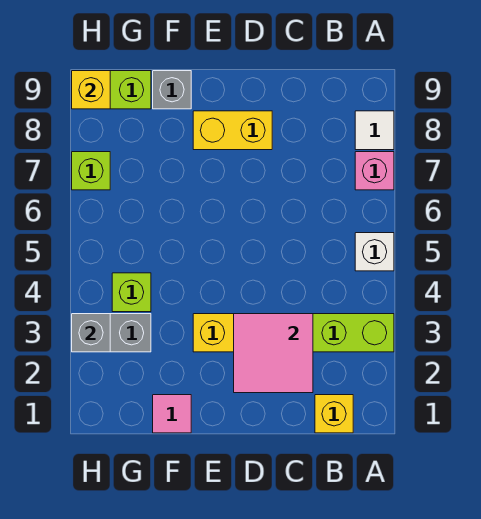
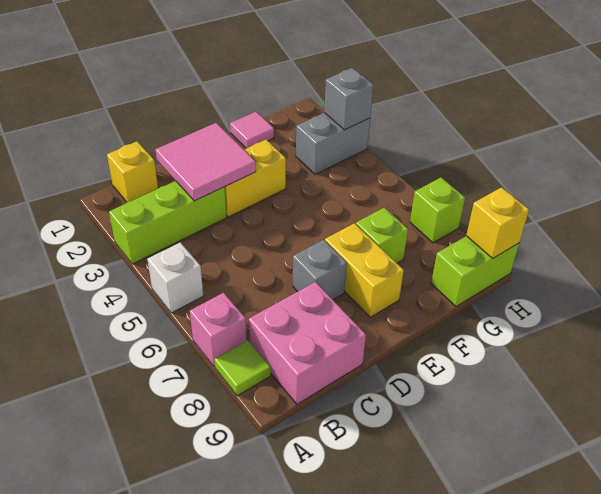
white 1x1 tile [355,111,394,150] -> lime 1x1 tile [214,340,271,396]
none -> pink 2x2 brick [249,282,366,404]
yellow 1x2 brick [193,111,272,150] -> yellow 1x2 brick turned to [325,223,404,317]
grey 1x1 brick [153,71,191,109] -> grey 1x1 brick moved to [293,240,347,299]
lime 1x1 brick [112,273,151,312] -> lime 1x1 brick moved to [356,208,408,263]

